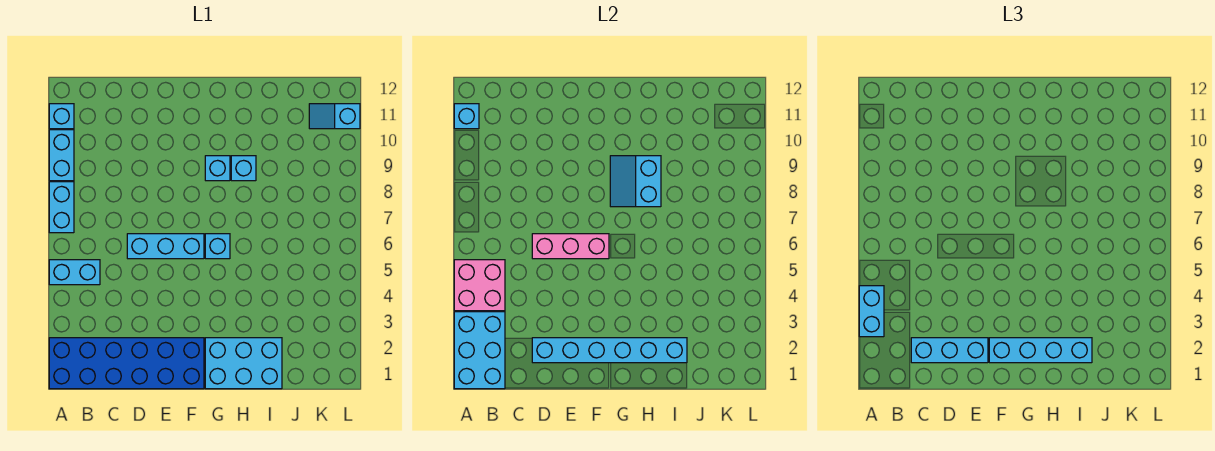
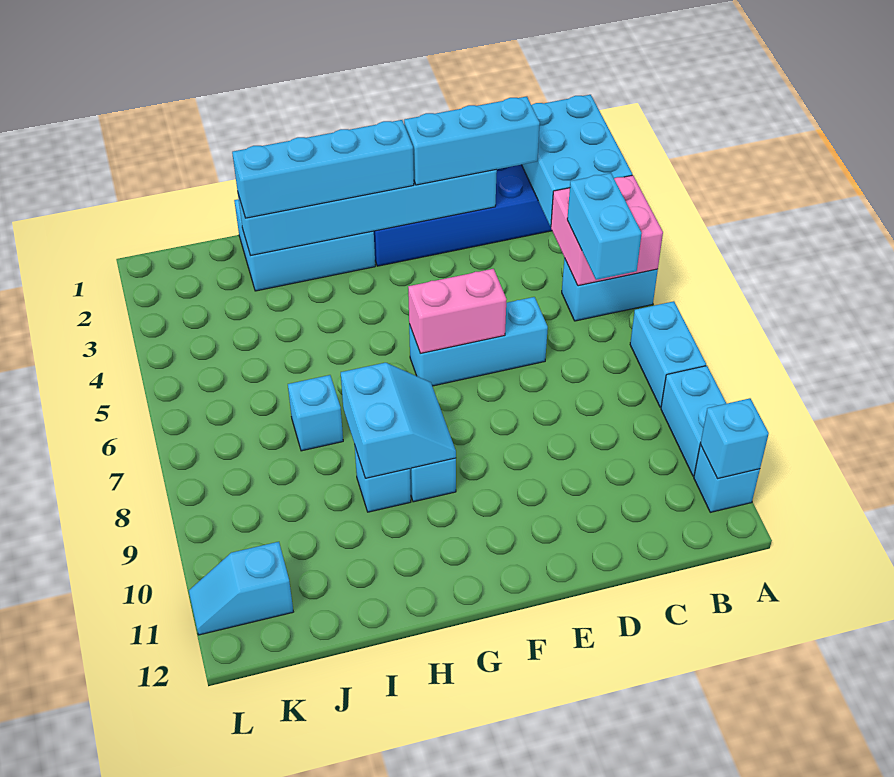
cyan 1x2 brick [859,286,884,337] -> cyan 1x2 brick moved to [567,173,642,280]
pink 1x3 brick [532,234,609,259] -> pink 1x2 brick [408,269,507,354]
cyan 1x1 brick [205,234,230,259] -> cyan 1x1 brick moved to [288,375,343,451]
cyan 1x2 slope [309,104,360,129] -> cyan 1x2 slope turned to [189,542,293,635]

